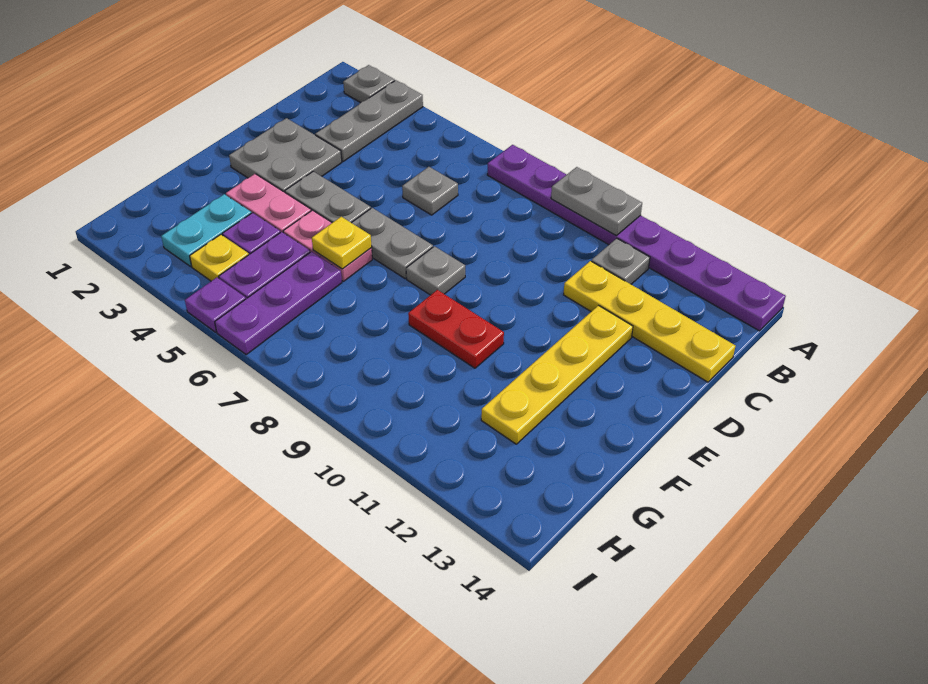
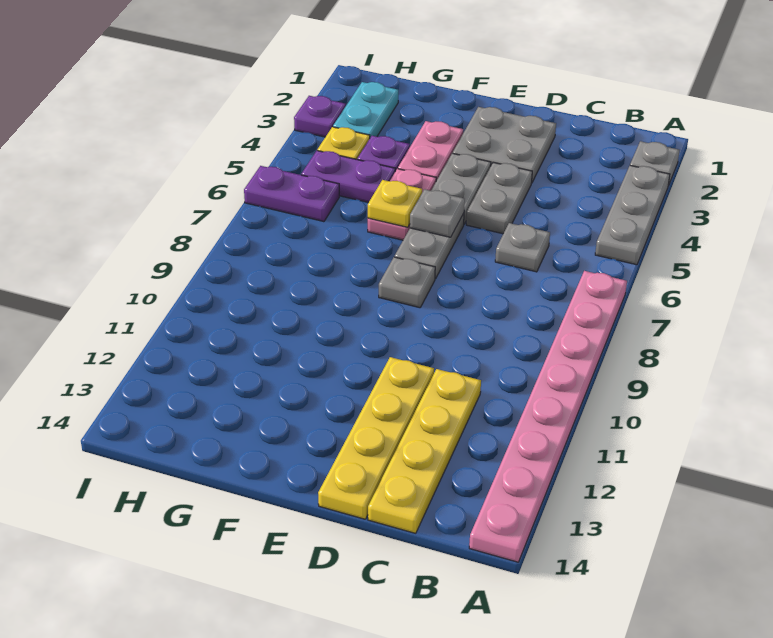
grey 1x3 plate [315,80,423,161] -> grey 1x3 plate turned to [595,165,670,265]
purple 1x8 plate [487,145,786,331] -> pink 1x8 plate [469,271,627,562]
grey 1x2 plate [551,167,642,235] -> grey 1x2 plate moved to [466,162,532,234]
grey 1x1 plate [592,238,650,284] -> grey 1x1 plate moved to [410,189,465,237]
yellow 1x4 plate [481,306,633,444] -> yellow 1x4 plate turned to [318,357,434,519]
red 1x2 plate [408,290,504,368] -> none
cyan 1x2 plate [161,194,251,266] -> cyan 1x2 plate turned to [333,82,398,137]
purple 1x3 plate [215,252,342,355] -> purple 1x2 plate [244,166,339,222]
purple 1x1 plate [185,277,246,332] -> purple 1x1 plate moved to [294,96,346,137]

